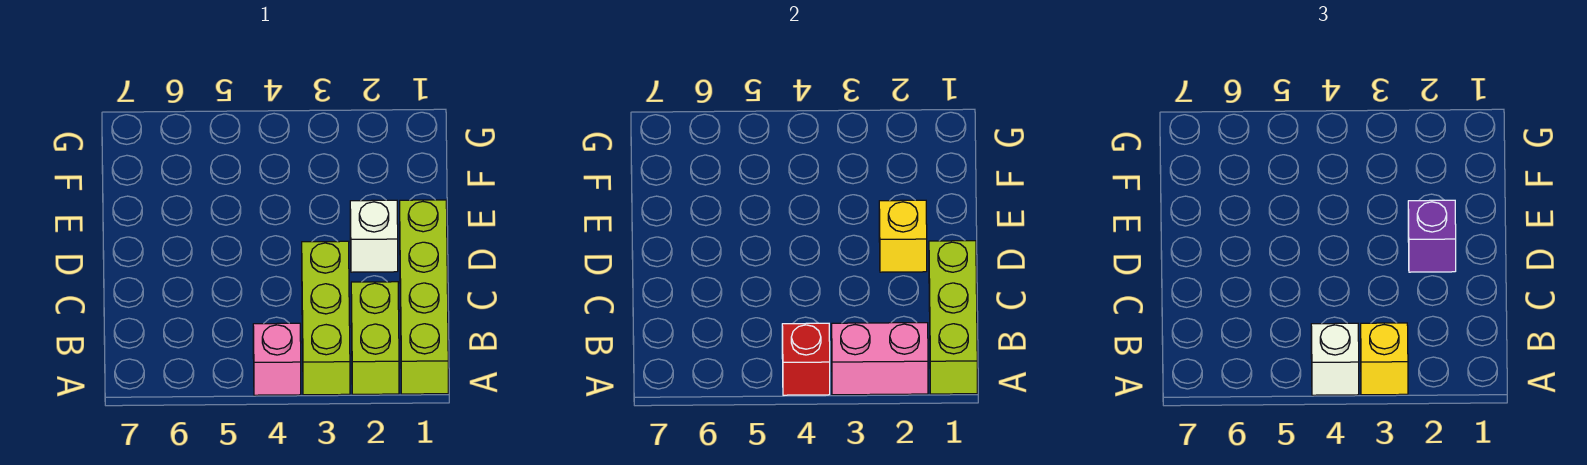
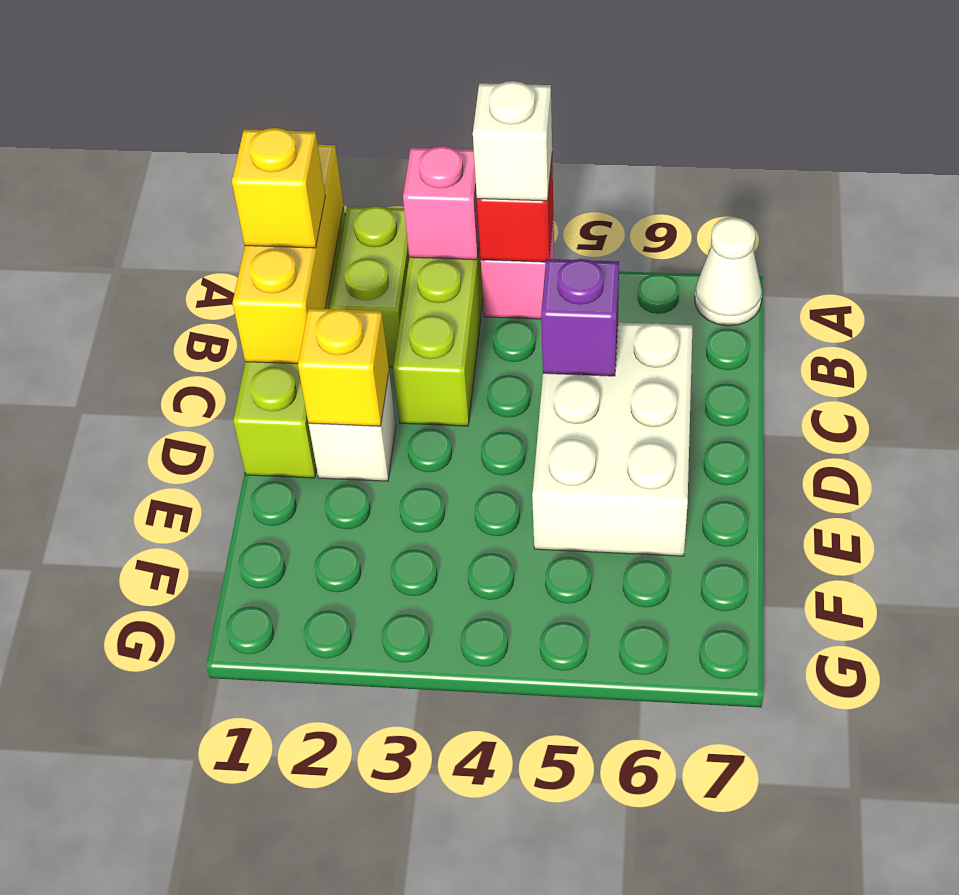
lime 1x3 brick [929,241,977,394] -> yellow 1x3 brick [233,145,344,364]
pink 1x2 brick [832,323,928,395] -> pink 1x1 brick [403,146,479,260]
yellow 1x1 brick [1361,323,1408,395] -> yellow 1x1 brick moved to [232,128,325,248]
none -> white 1x1 cone [695,217,762,326]
none -> white 2x3 brick [532,322,693,556]
purple 1x1 brick [1408,200,1456,272] -> purple 1x1 brick moved to [541,259,619,376]

